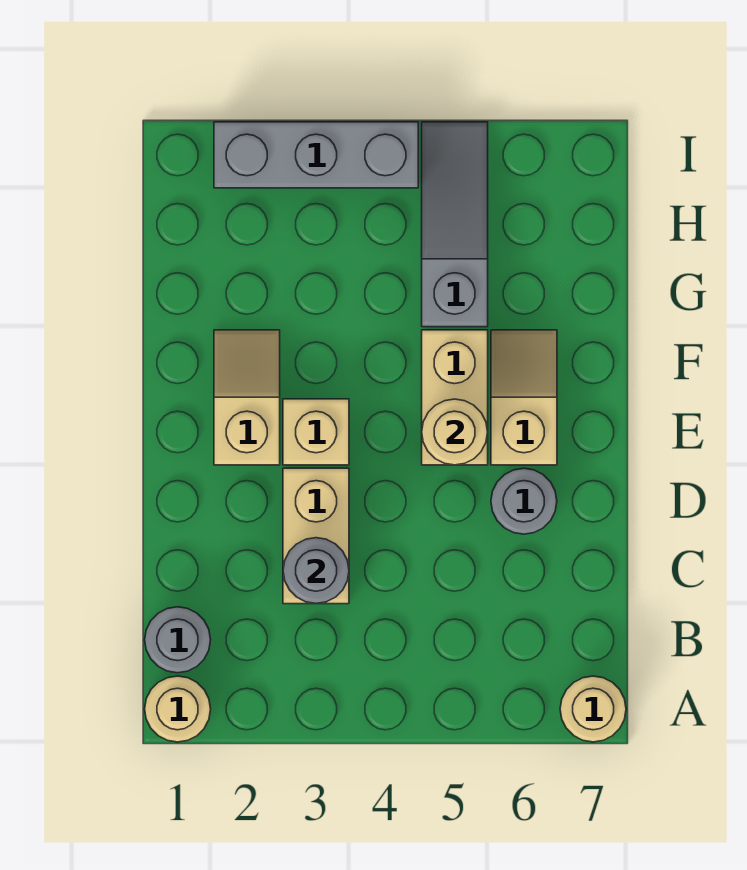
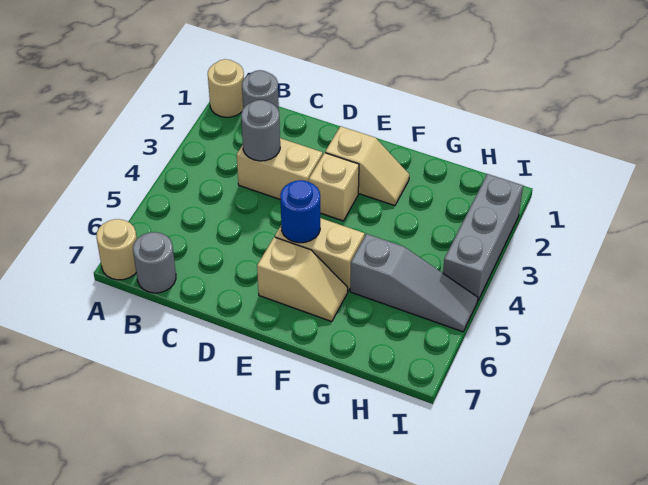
grey 1x1 round brick [491,468,557,534] -> grey 1x1 round brick moved to [133,232,176,293]
tan 1x1 round brick [422,399,488,465] -> blue 1x1 round brick [280,180,320,243]

